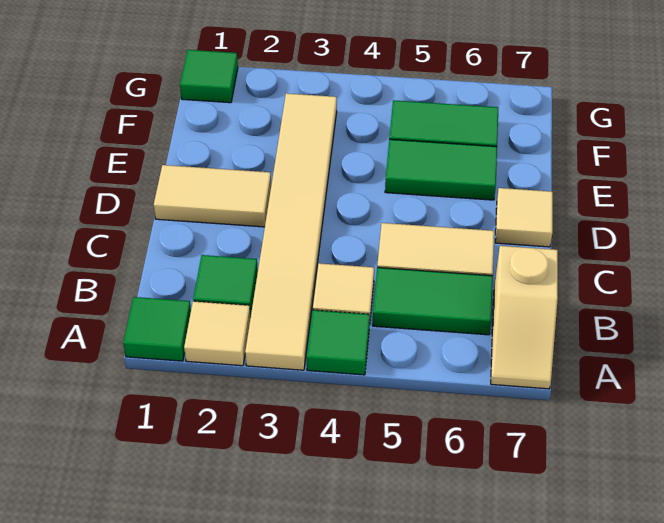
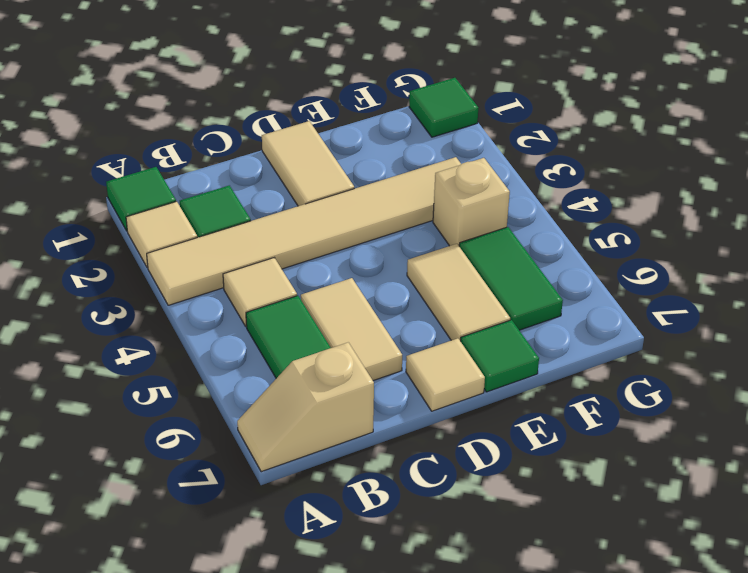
green 1x1 tile [307,310,370,375] -> green 1x1 tile moved to [461,320,539,392]
green 1x2 tile [385,139,497,200] -> tan 1x2 tile [407,244,510,341]
none -> tan 1x1 brick [433,158,510,246]

